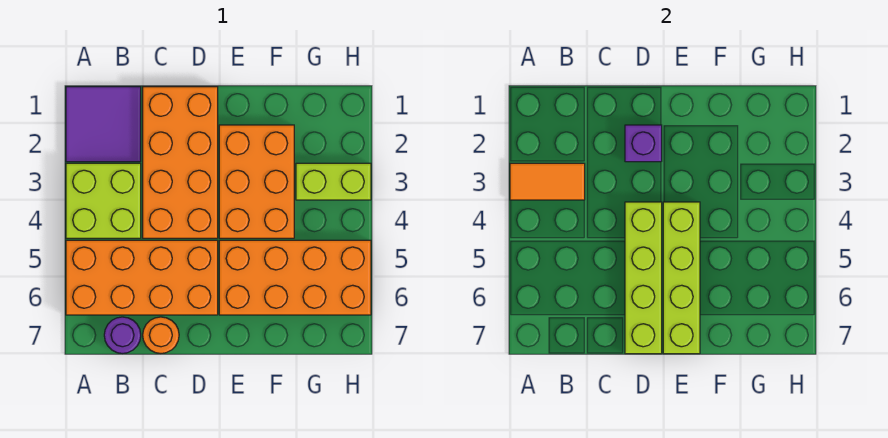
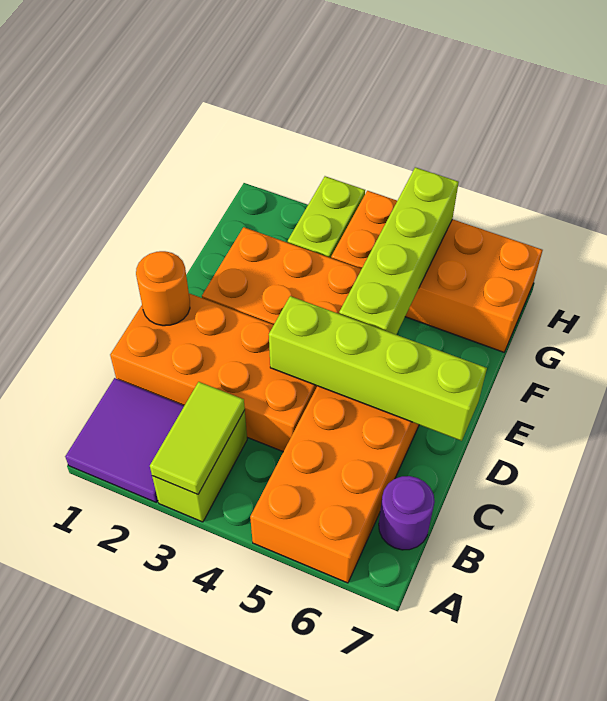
lime 2x2 brick [66,163,141,238] -> lime 1x2 brick [152,410,247,522]
orange 1x2 tile [510,163,585,200] -> lime 1x2 tile [150,382,245,494]
orange 1x1 round brick [143,317,179,353] -> orange 1x1 round brick moved to [136,251,190,326]
purple 1x1 brick [625,125,662,162] -> none
lime 1x4 brick [663,202,700,354] -> lime 1x4 brick turned to [339,167,459,335]
orange 2x4 brick [219,240,371,315] -> orange 2x4 brick turned to [331,191,543,352]

